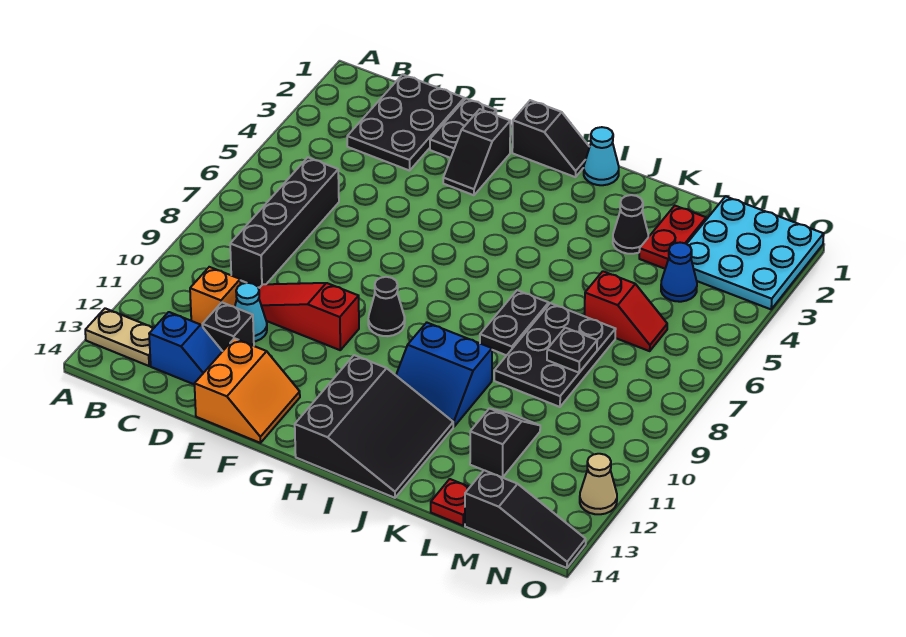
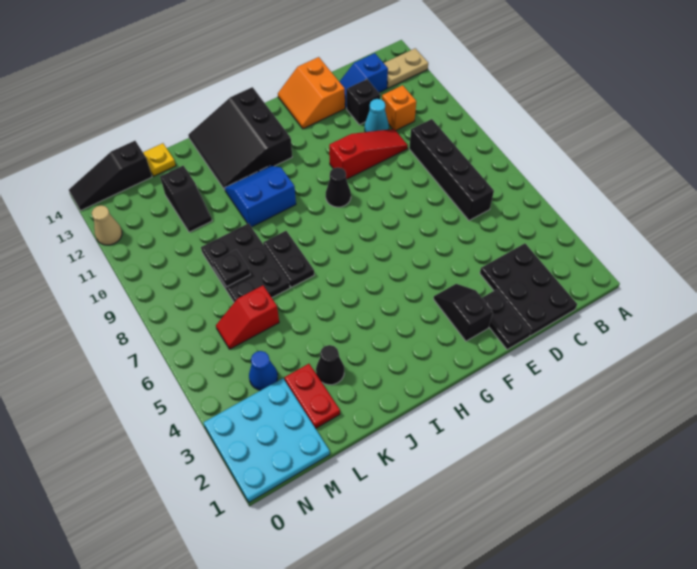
black 1x2 slope [512,100,589,177] -> none
cyan 1x1 cone [584,127,619,185] -> none
red 1x1 plate [431,479,470,526] -> yellow 1x1 plate [143,143,176,176]

